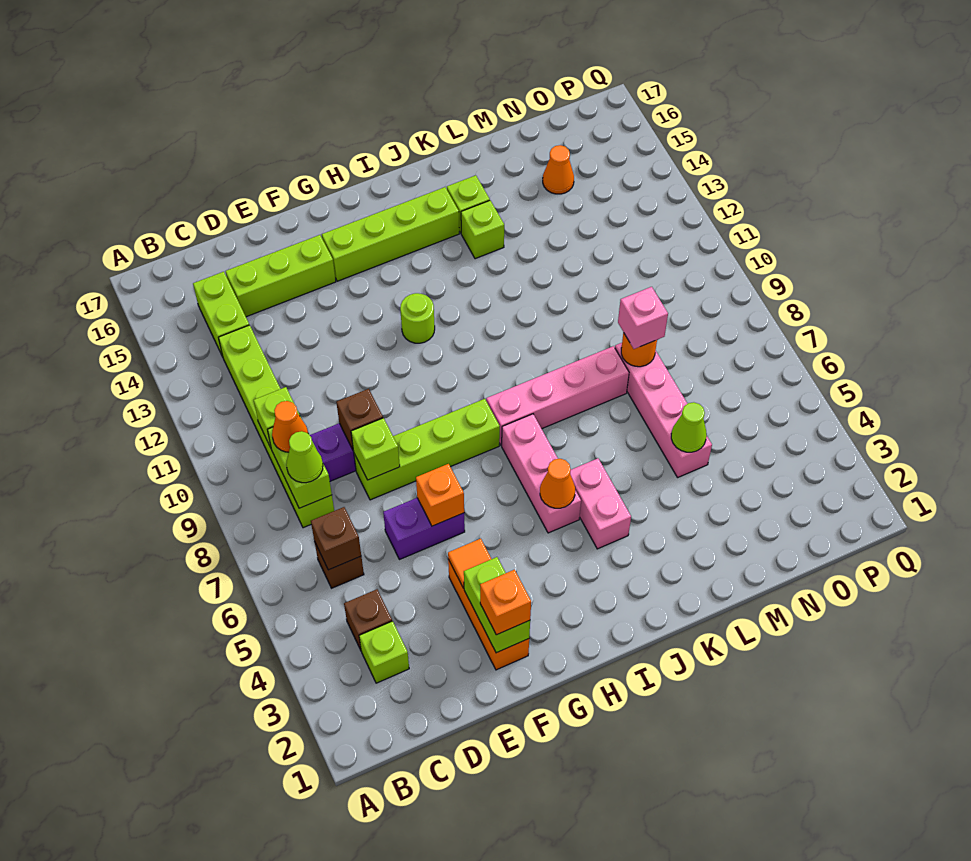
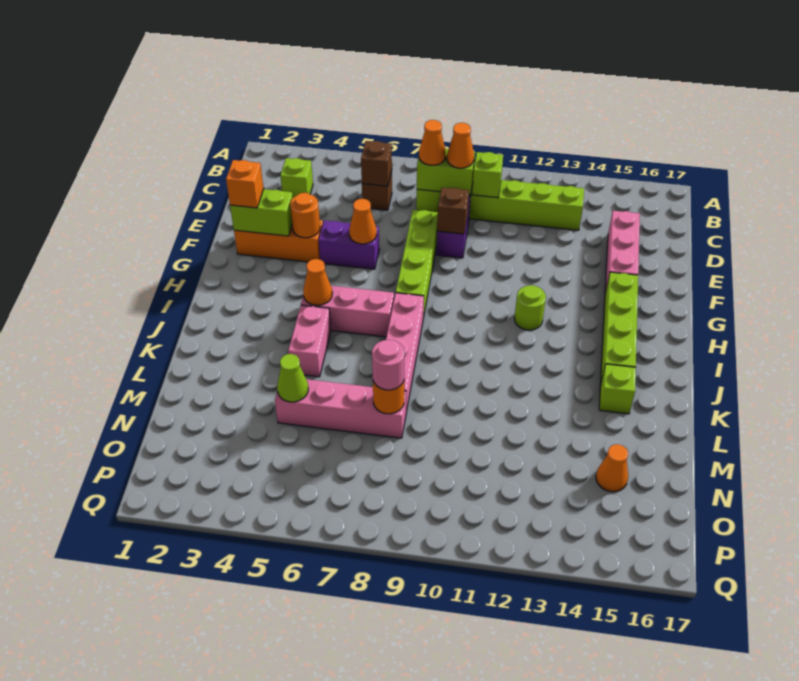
brown 1x1 brick [344,589,392,650] -> none
lime 1x1 cone [286,431,323,483] -> orange 1x1 cone [419,120,446,165]
lime 1x2 brick [193,272,249,357] -> none
lime 1x3 brick [226,235,336,317] -> pink 1x3 brick [605,211,640,293]
purple 1x2 brick [383,498,465,560] -> purple 1x2 brick turned to [319,220,379,269]
lime 1x1 brick [351,418,400,480] -> none
orange 1x1 tile [448,539,491,588] -> orange 1x1 round brick [290,193,320,238]
orange 1x1 brick [416,464,464,526] -> orange 1x1 cone [349,199,377,244]
pink 1x2 brick [570,458,631,549] -> pink 1x2 brick turned to [288,305,331,377]
lime 1x1 brick [461,201,504,259] -> none
pink 1x1 brick [618,287,668,349] -> pink 1x1 round brick [372,340,404,390]

